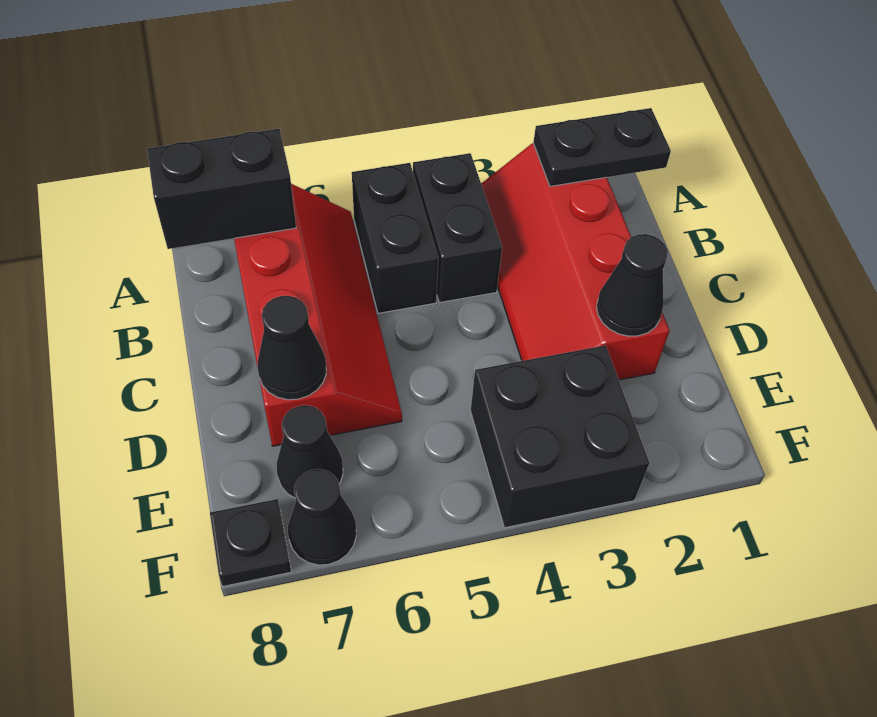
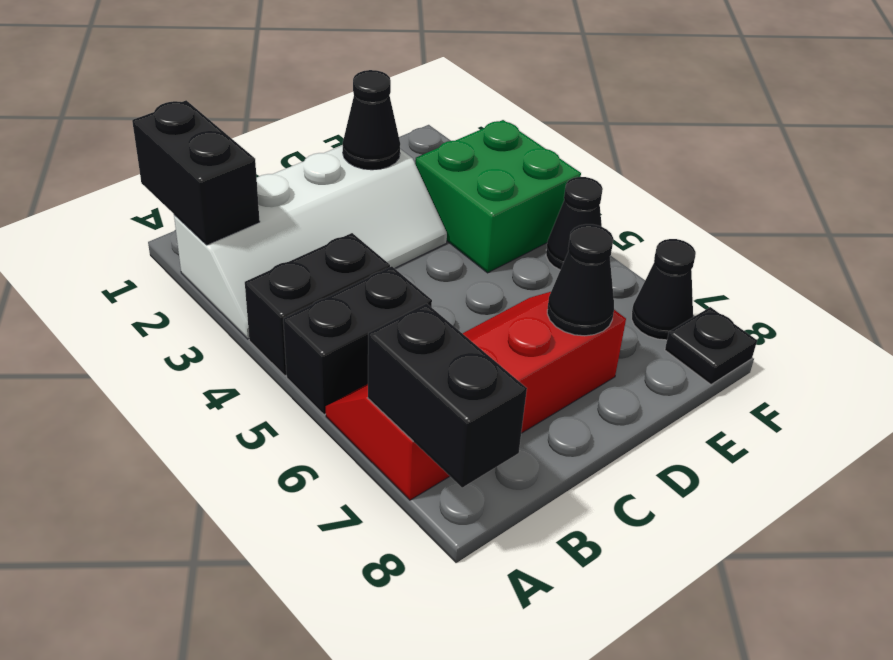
black 1x2 plate [533,108,671,186] -> black 1x2 brick [132,100,260,245]
red 2x4 slope [481,143,670,380] -> white 2x4 slope [174,145,447,339]
black 2x2 brick [471,345,649,528] -> green 2x2 brick [415,120,581,273]
black 1x1 cone [277,405,343,498] -> black 1x1 cone moved to [546,177,603,270]

